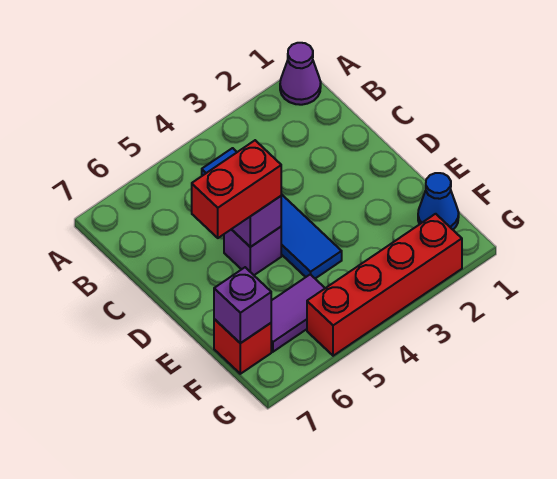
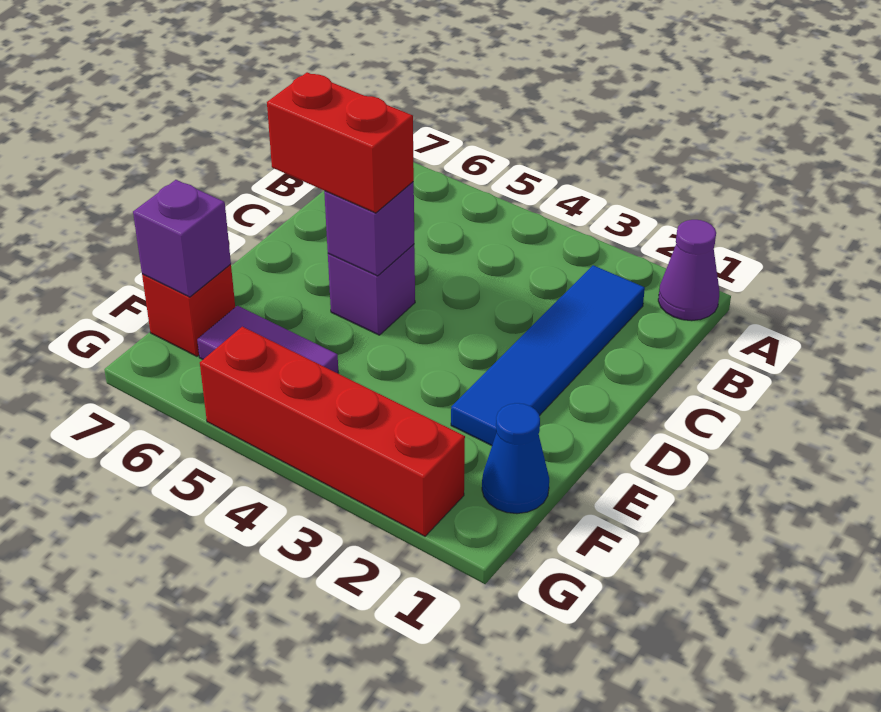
blue 1x4 tile [202,148,342,278] -> blue 1x4 tile moved to [451,265,645,446]

